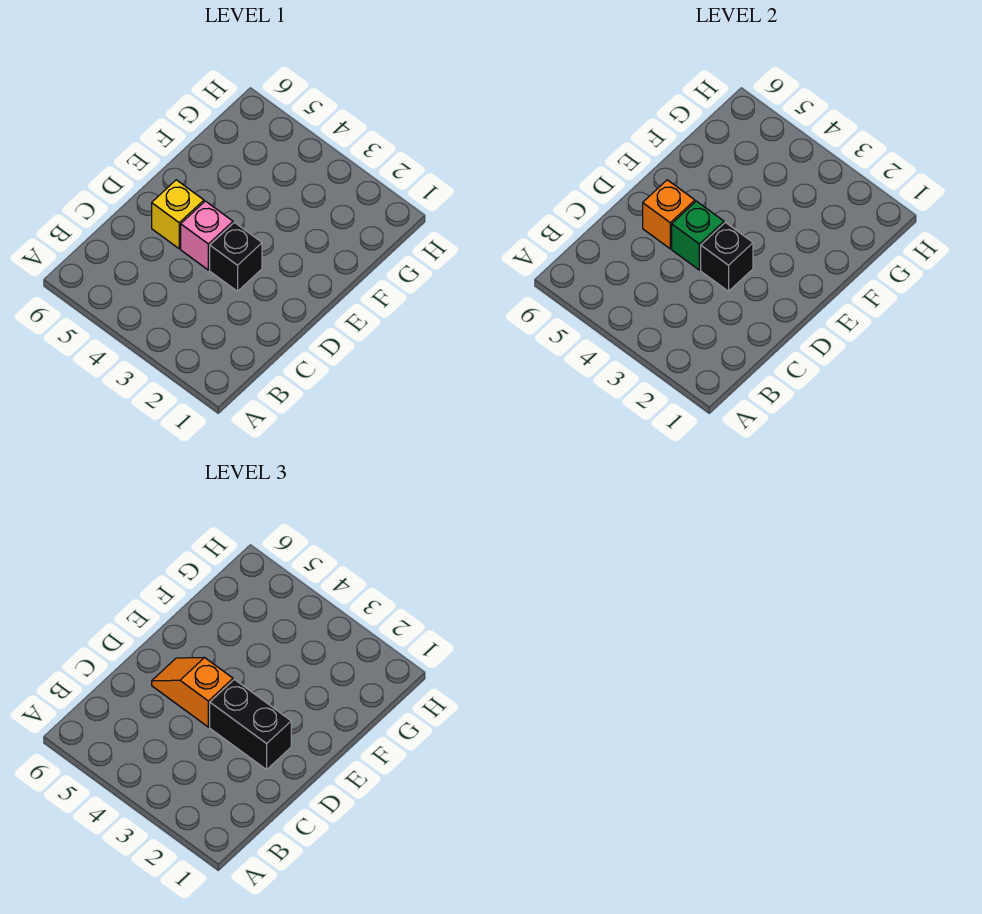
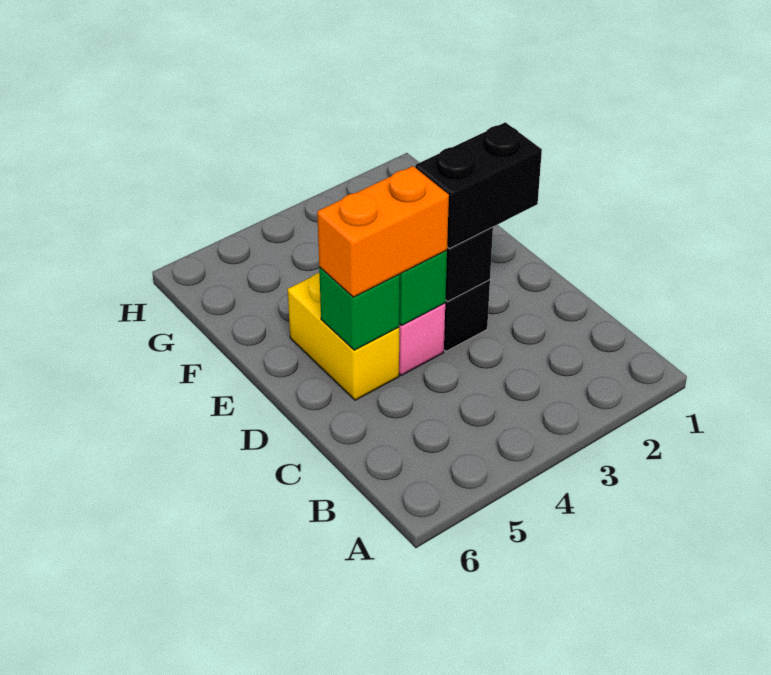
orange 1x2 slope [152,658,233,727] -> orange 1x2 brick [317,166,449,297]
yellow 1x1 brick [152,180,204,249] -> yellow 1x2 brick [288,273,399,400]
orange 1x1 brick [643,180,695,249] -> green 1x1 brick [319,267,400,350]

